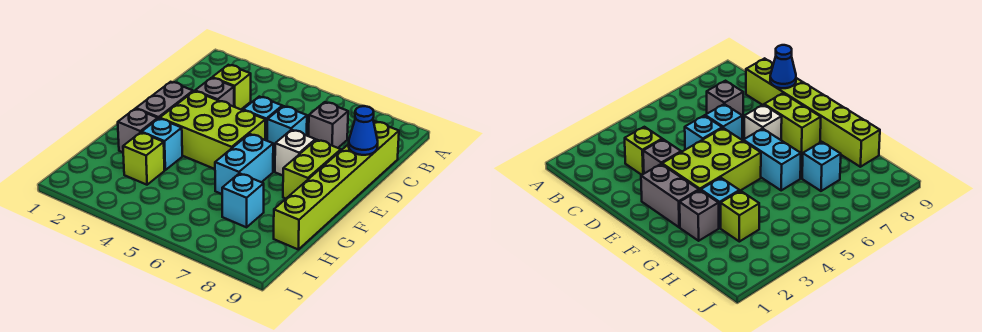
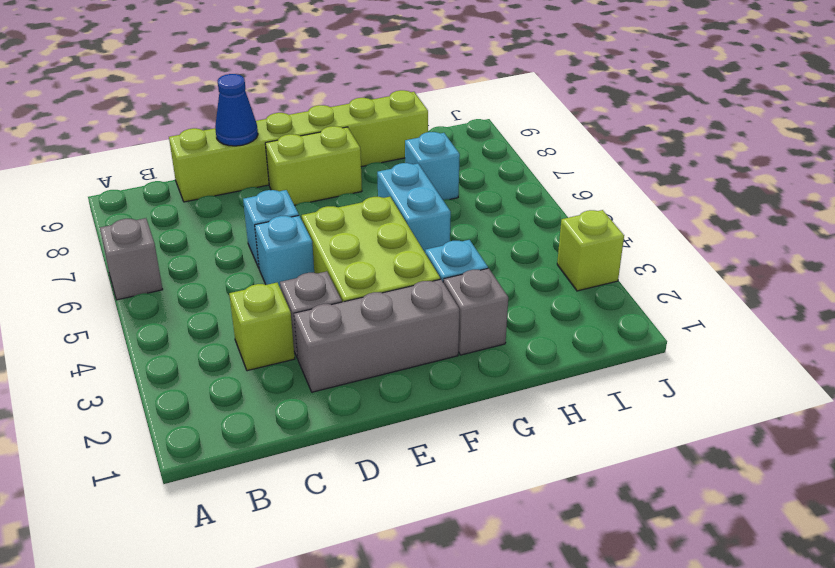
grey 1x1 brick [309,102,348,148] -> grey 1x1 brick moved to [100,218,163,300]
grey 1x2 brick [136,82,193,119] -> grey 1x3 brick [294,279,459,392]
white 1x1 brick [275,130,315,175] -> none
cyan 1x2 brick [215,134,273,194] -> cyan 1x2 brick turned to [377,163,451,252]
lime 1x1 brick [123,132,165,185] -> lime 1x1 brick moved to [557,210,624,291]

